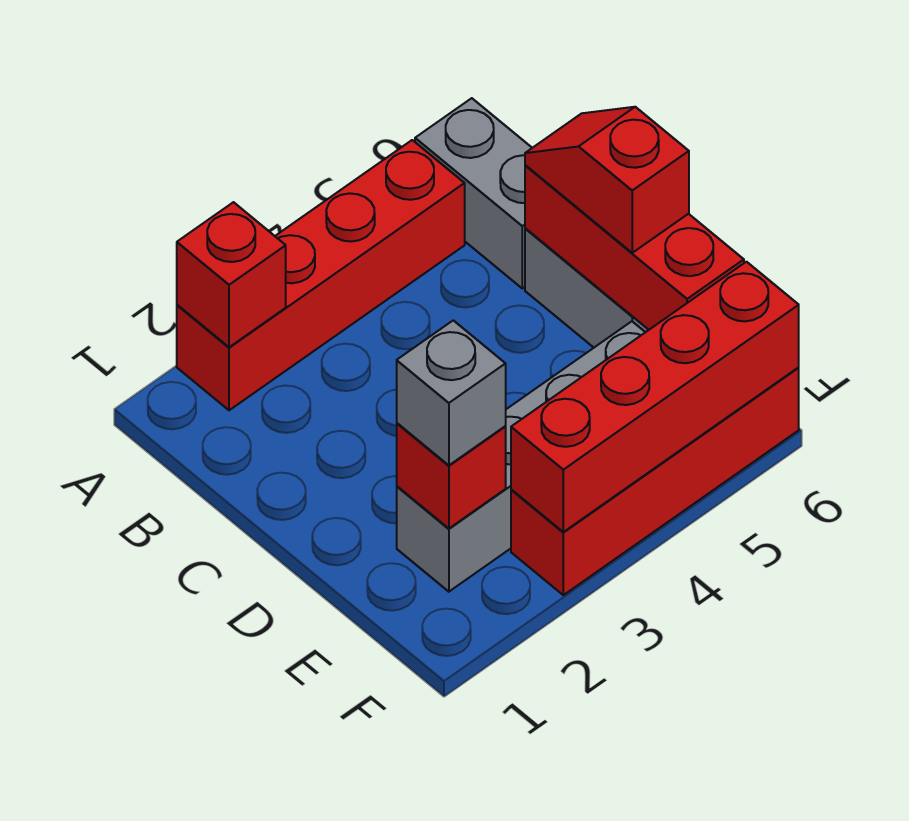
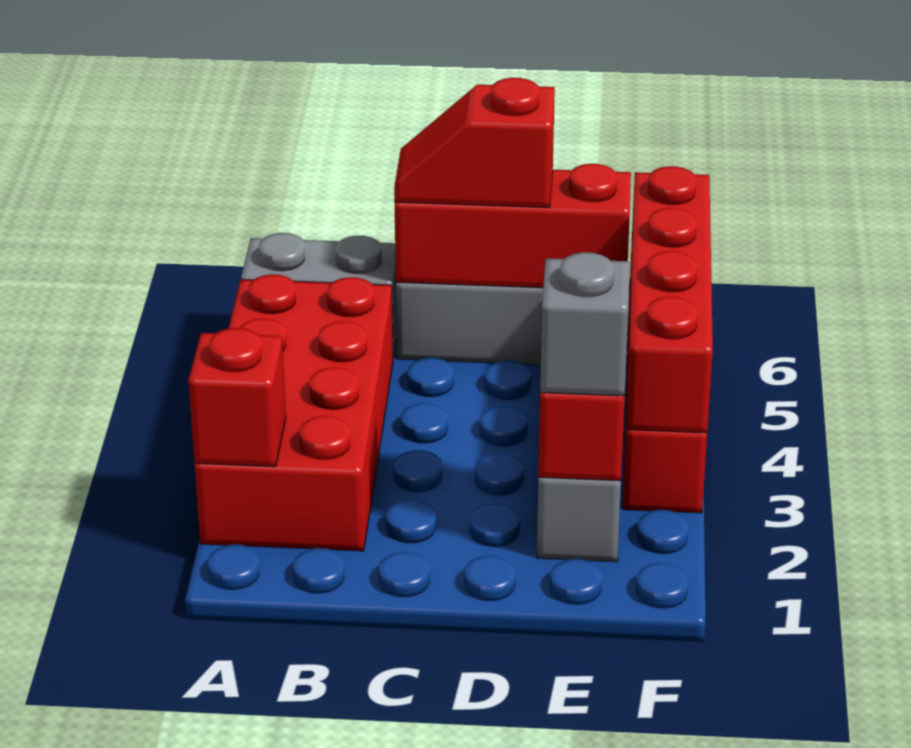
red 1x4 brick [177,140,465,410] -> red 2x4 brick [195,274,393,551]

